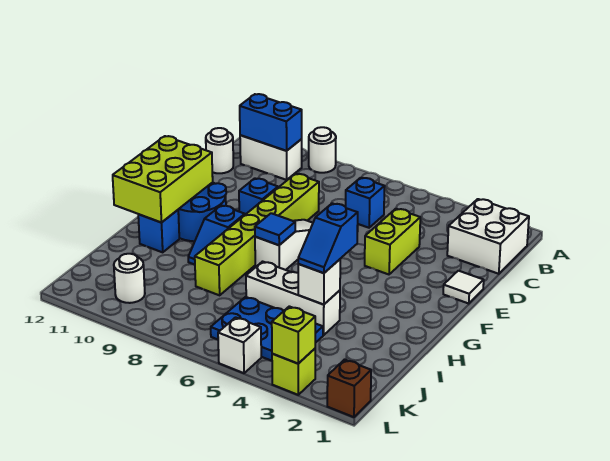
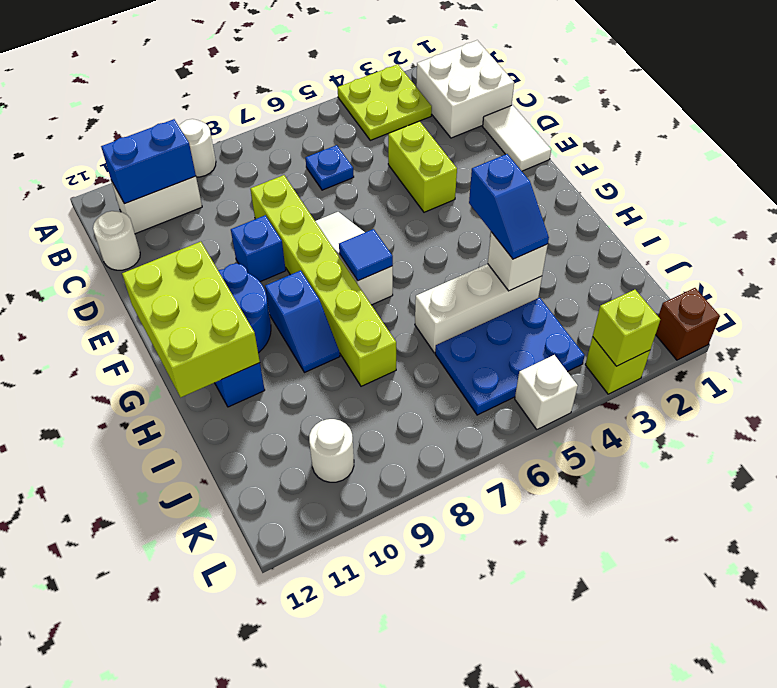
none -> lime 2x2 plate [337,64,432,140]
blue 1x1 brick [346,178,385,228] -> blue 1x1 plate [306,145,354,190]
white 1x1 tile [443,271,484,303] -> white 1x2 tile [483,105,551,171]

